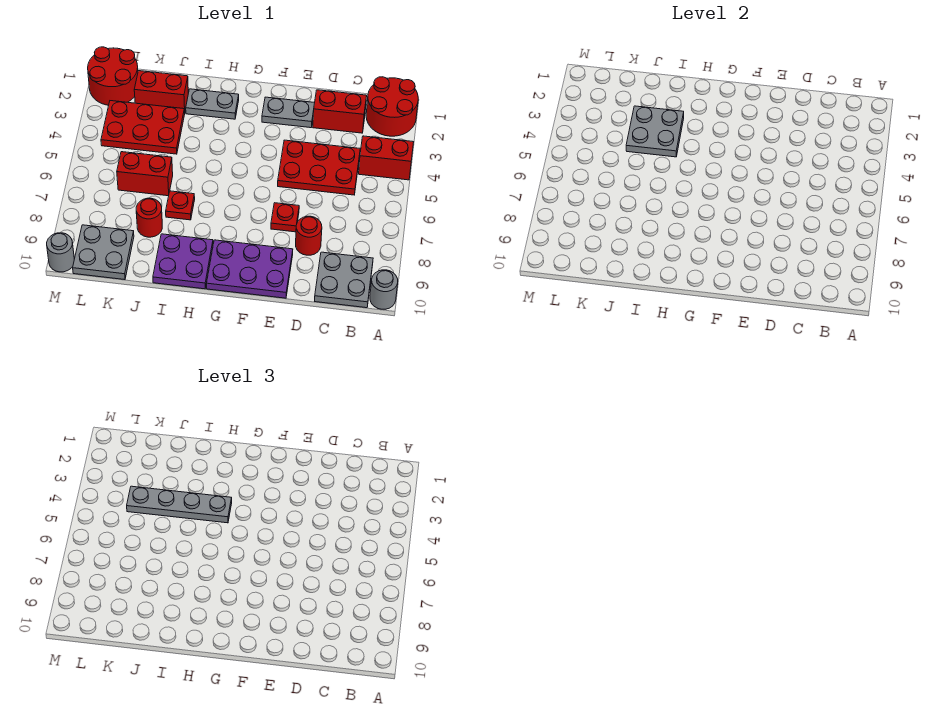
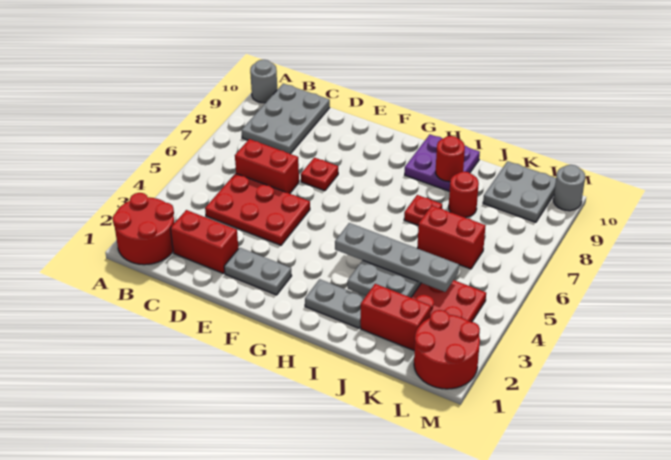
red 1x2 brick [359,136,414,180] -> red 1x2 brick moved to [235,139,299,194]
grey 2x2 plate [315,252,373,308] -> grey 2x3 plate [241,84,330,154]
red 1x1 round brick [296,216,322,255] -> red 1x1 round brick moved to [436,136,465,182]
purple 2x3 plate [207,240,293,298] -> none

